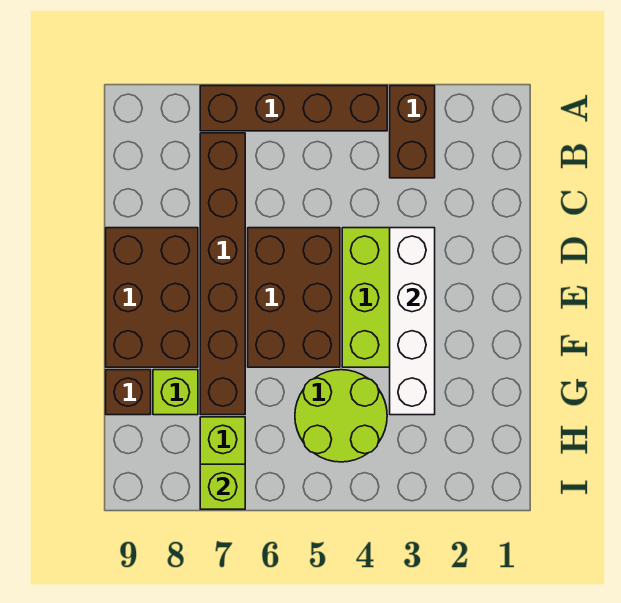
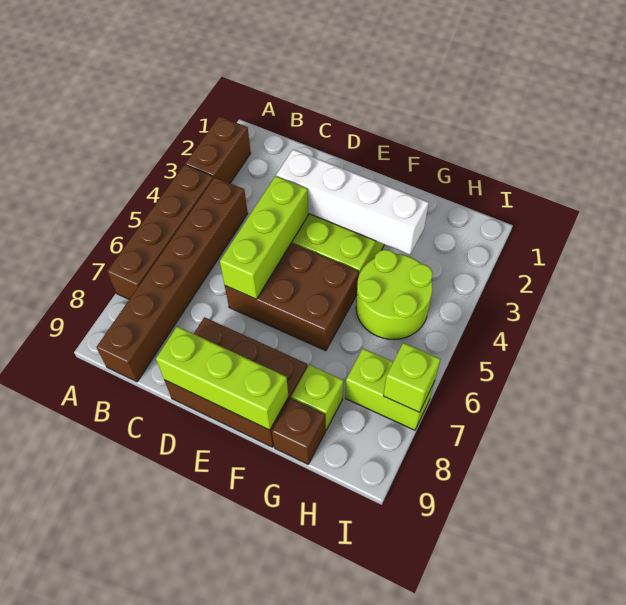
brown 1x2 brick [390,86,435,178] -> brown 1x2 brick turned to [185,116,251,183]
brown 1x6 brick [200,133,245,415] -> brown 1x6 brick turned to [97,177,248,382]
none -> lime 1x3 brick [220,176,308,299]
none -> lime 1x3 brick [156,327,288,430]

